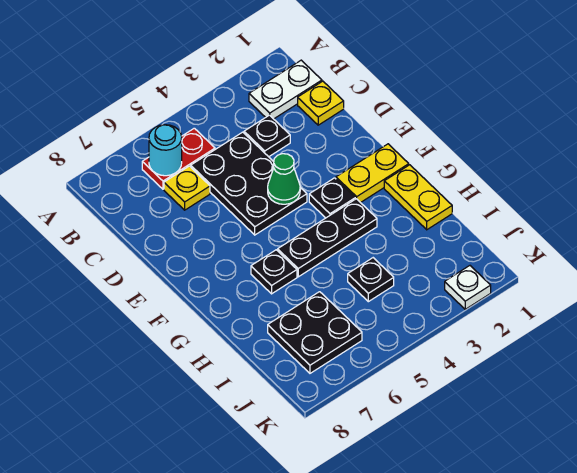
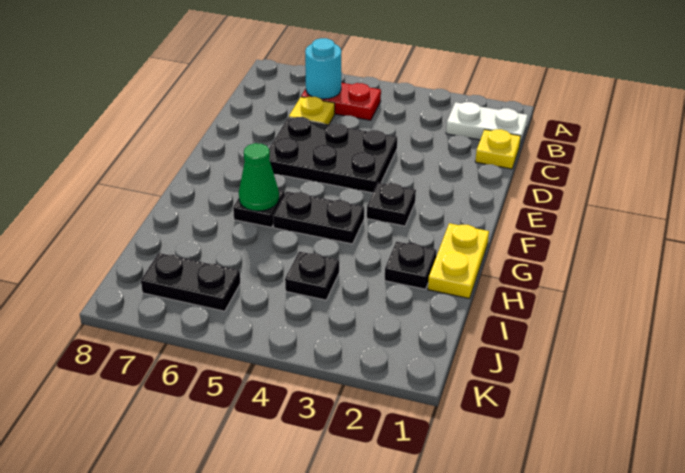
black 1x1 plate [244,115,290,157] -> black 1x1 plate moved to [385,241,437,289]
black 2x3 plate [191,132,307,235] -> black 2x3 plate turned to [269,117,397,193]
green 1x1 cone [268,154,300,204] -> green 1x1 cone moved to [239,143,279,211]
yellow 1x2 plate [336,144,409,203] -> none
black 1x3 plate [278,199,377,277] -> black 1x2 plate [273,192,364,244]
black 2x2 plate [268,292,362,373] -> black 1x2 plate [141,253,241,311]
white 1x1 plate [445,266,491,309] -> none

